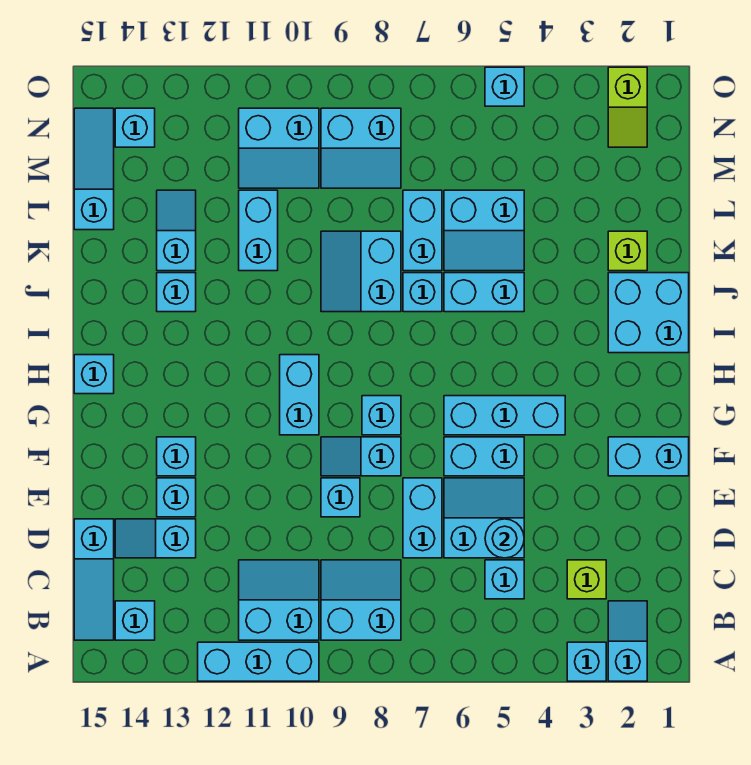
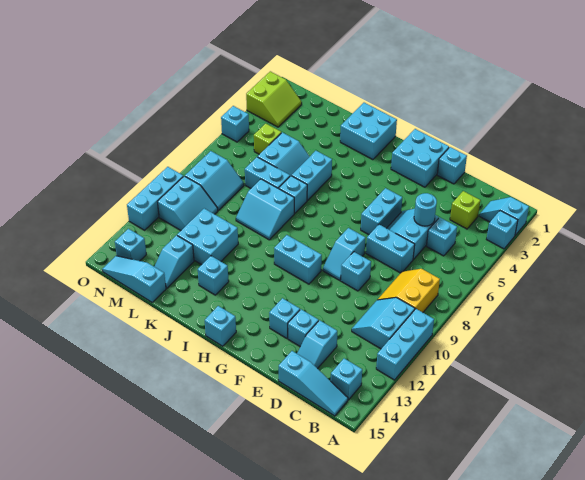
cyan 2x2 slope [321,560,401,640] -> yellow 2x2 slope [378,269,440,312]
cyan 1x2 brick [608,437,689,476] -> cyan 2x2 brick [391,129,449,187]
cyan 1x3 brick [444,396,565,435] -> cyan 1x3 brick moved to [127,167,183,230]
cyan 1x1 brick [362,396,401,435] -> cyan 1x1 brick moved to [437,147,467,184]
lime 1x1 brick [608,231,647,271] -> lime 1x1 brick moved to [254,124,281,154]
cyan 1x2 brick [239,190,278,271] -> cyan 2x2 brick [177,208,238,265]
cyan 1x2 slope [157,190,196,271] -> cyan 1x2 slope turned to [154,235,194,288]
lime 1x2 slope [608,67,647,147] -> lime 2x2 slope [246,71,302,127]

